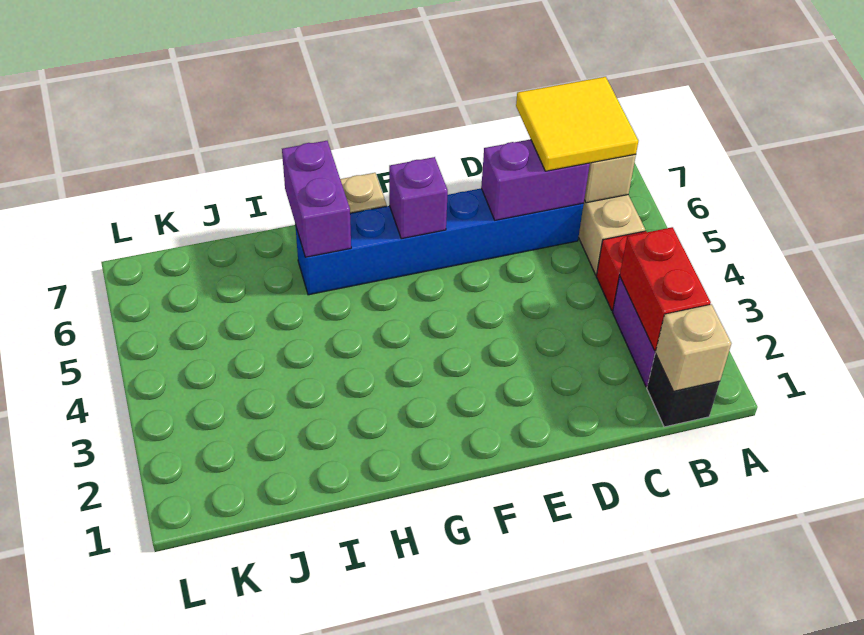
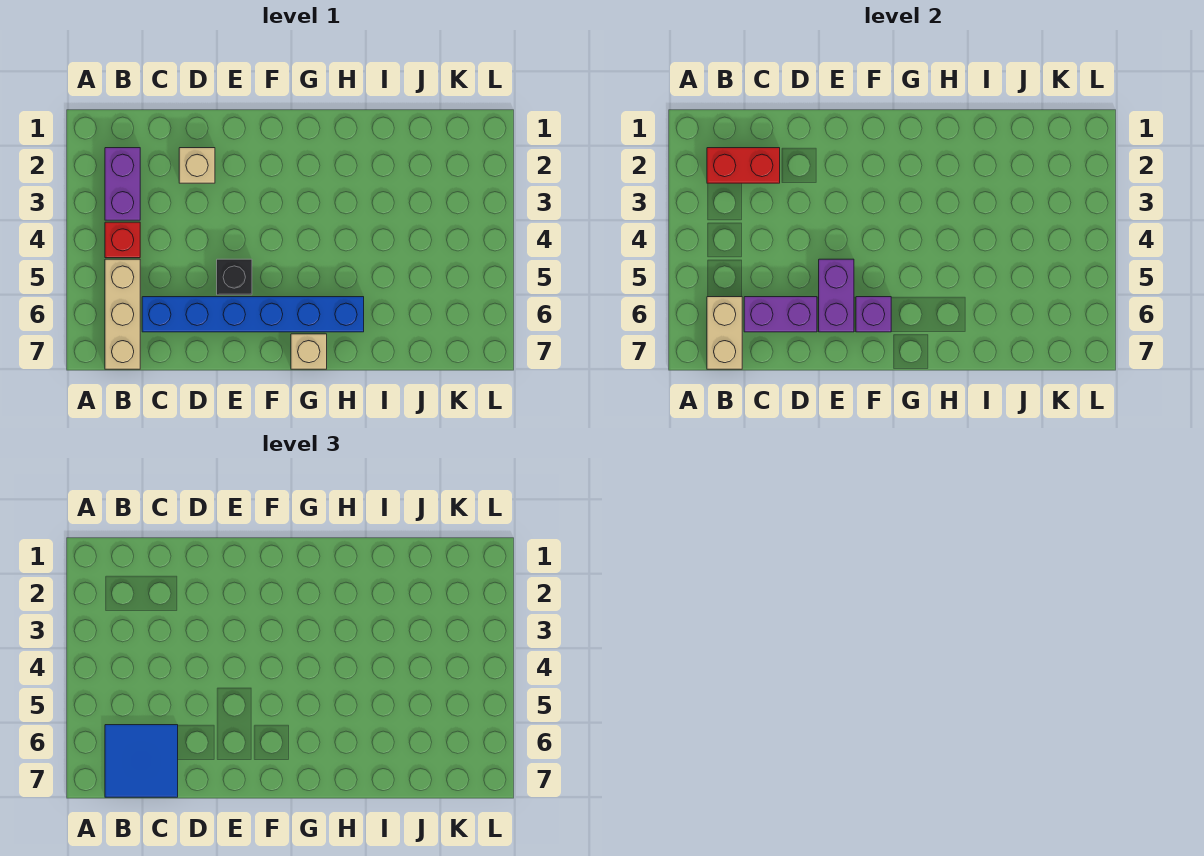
black 1x1 brick [647,353,720,427] -> black 1x1 brick moved to [217,259,252,295]
tan 1x1 brick [655,304,731,391] -> tan 1x1 brick moved to [179,148,215,183]
red 1x2 brick [620,227,711,351] -> red 1x2 brick turned to [707,148,780,183]
yellow 2x2 tile [516,77,638,171] -> blue 2x2 tile [105,725,178,797]
purple 1x2 brick [282,141,351,257] -> purple 1x2 brick moved to [819,259,854,332]

